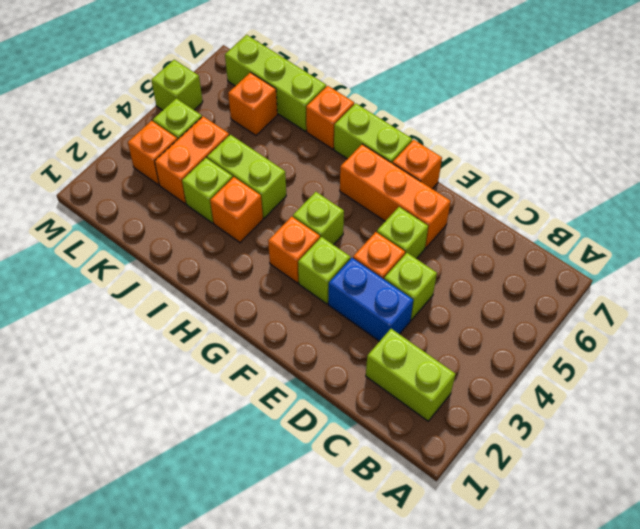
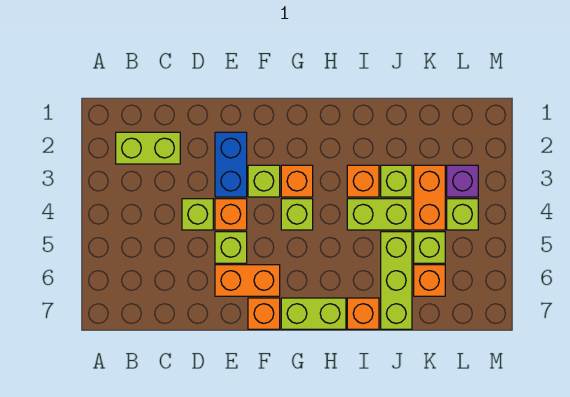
blue 1x2 brick [328,258,413,341] -> blue 1x2 brick turned to [215,132,247,197]
orange 1x3 brick [340,144,451,248] -> orange 1x2 brick [215,265,280,296]
lime 1x3 brick [225,35,326,131] -> lime 1x3 brick turned to [381,232,412,329]
orange 1x1 brick [128,121,177,185] -> purple 1x1 brick [447,165,478,197]
lime 1x1 brick [151,60,203,110] -> lime 1x1 brick moved to [414,232,445,263]

